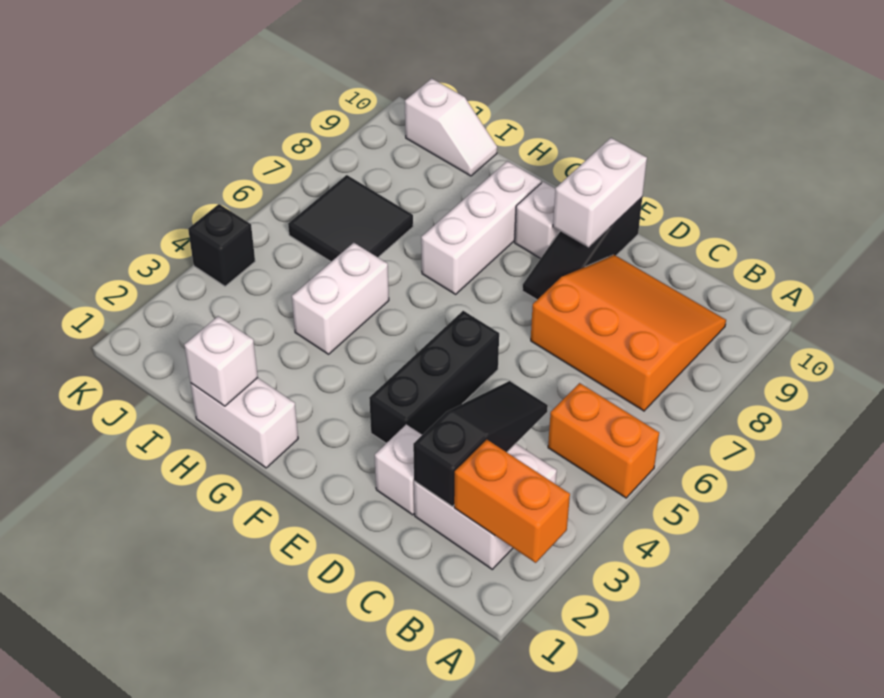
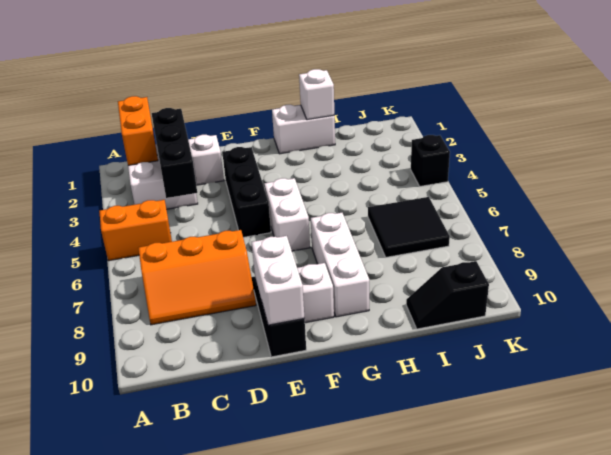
orange 1x2 brick [454,440,570,563] -> orange 1x2 brick turned to [118,96,158,165]
orange 3x3 slope [531,255,726,411] -> orange 2x3 slope [138,230,256,325]
black 1x3 slope [413,381,548,506] -> black 1x3 brick [152,108,197,198]
white 1x2 brick [292,243,389,354] -> white 1x2 brick moved to [264,178,310,251]
white 1x2 slope [405,78,497,176] -> black 1x2 slope [406,261,489,329]

